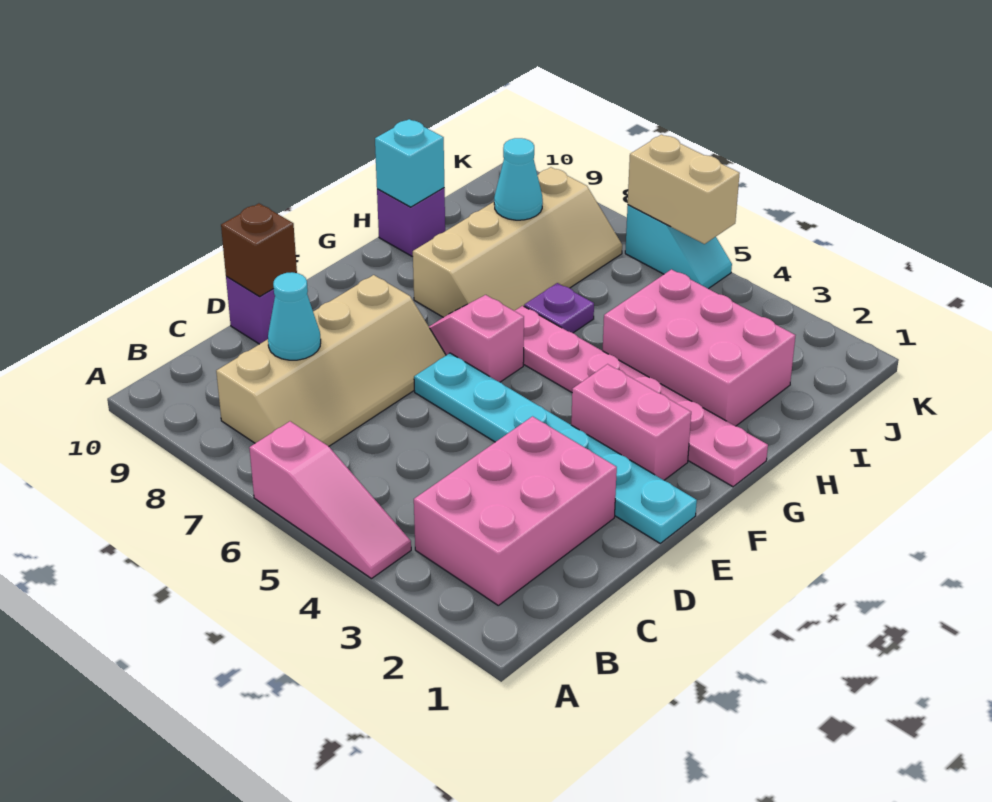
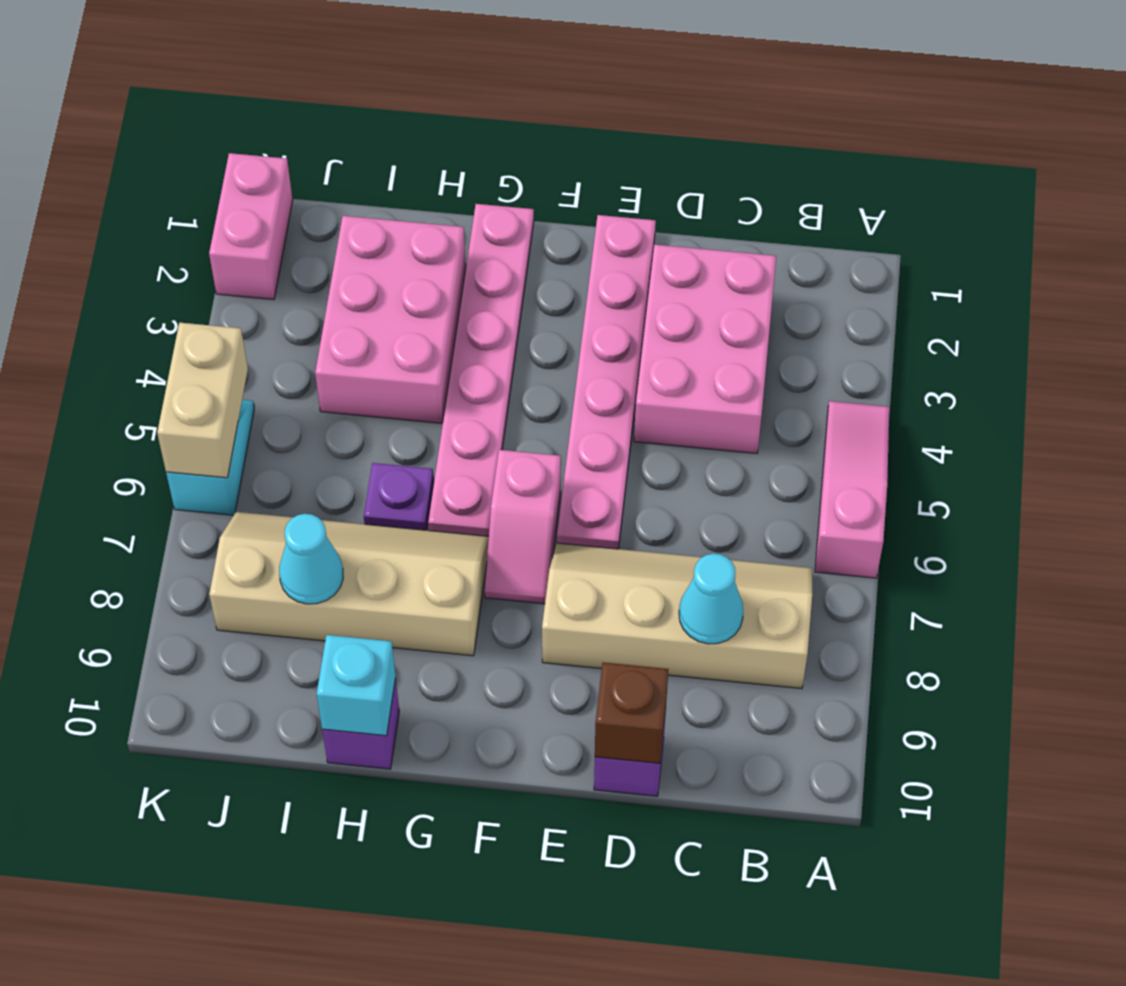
pink 2x3 brick [414,416,617,605] -> pink 2x3 brick turned to [634,245,776,454]
cyan 1x6 plate [414,353,697,543] -> pink 1x6 plate [557,215,656,549]
pink 1x2 brick [571,364,691,480] -> pink 1x2 brick moved to [209,153,293,300]

